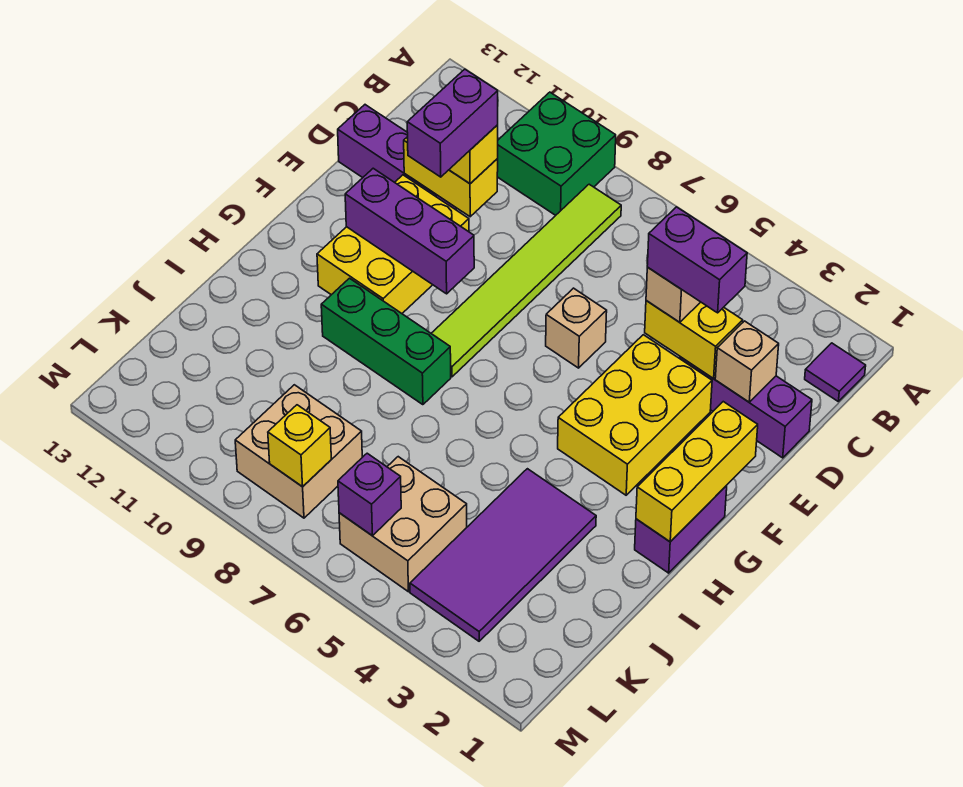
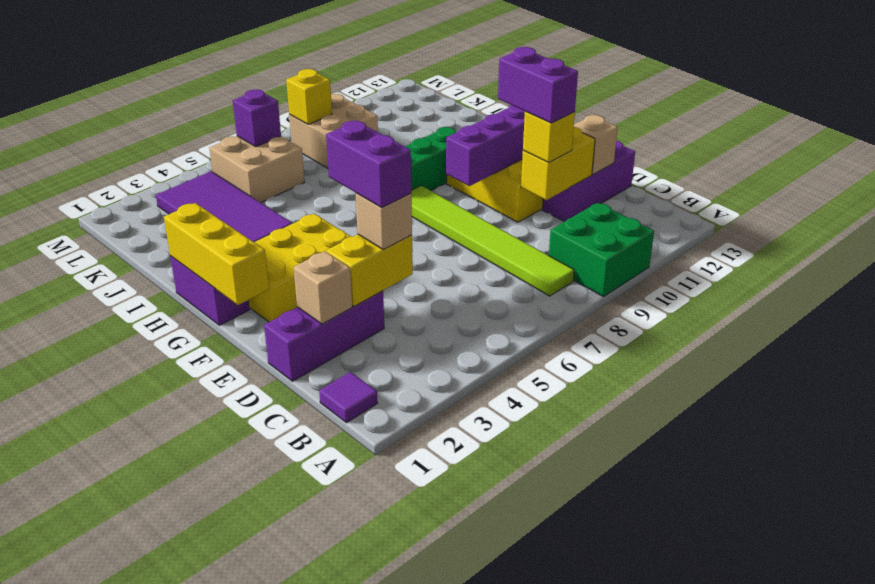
purple 1x2 brick [647,207,747,313] -> purple 1x2 brick turned to [326,121,411,207]
yellow 2x3 brick [558,335,712,495] -> yellow 2x3 brick turned to [249,214,351,322]
tan 1x1 brick [546,288,607,368] -> tan 1x1 brick moved to [574,115,618,174]

